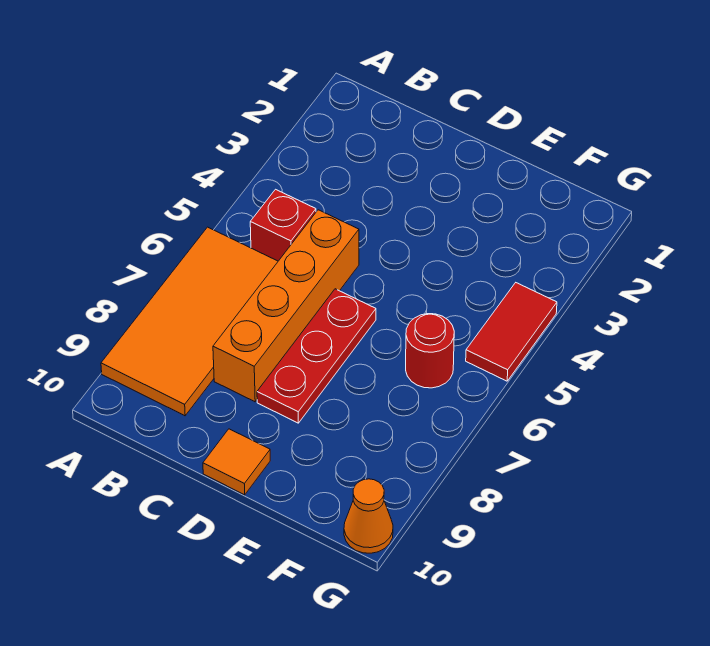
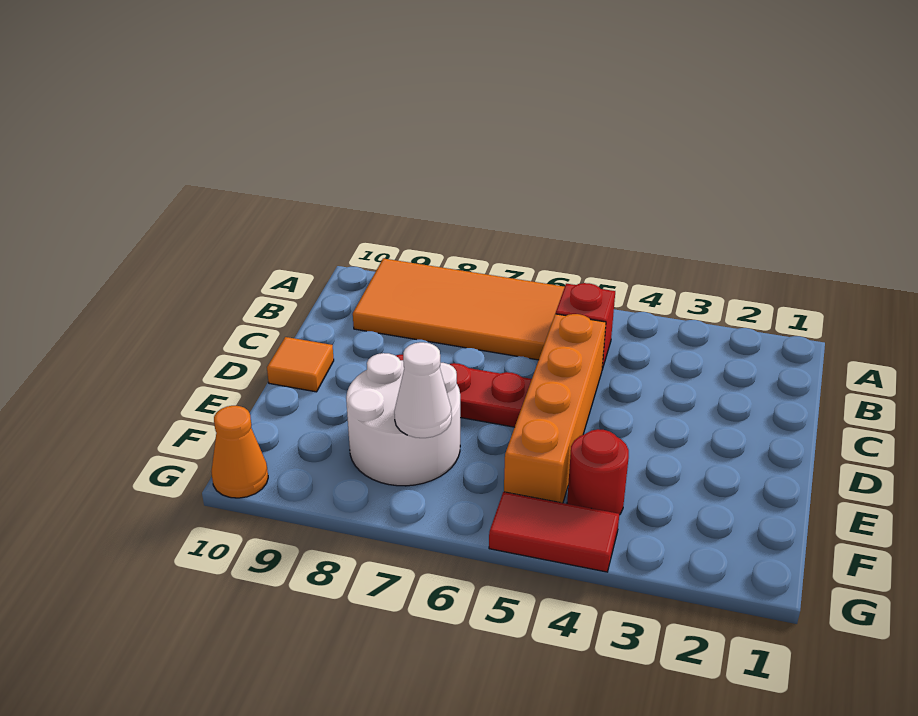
orange 1x4 brick [213,210,359,402] -> orange 1x4 brick turned to [504,314,606,503]
none -> white 2x2 round brick [346,353,460,486]
red 1x1 round brick [406,314,454,388] -> red 1x1 round brick moved to [567,429,629,515]
none -> white 1x1 cone [394,342,452,438]

